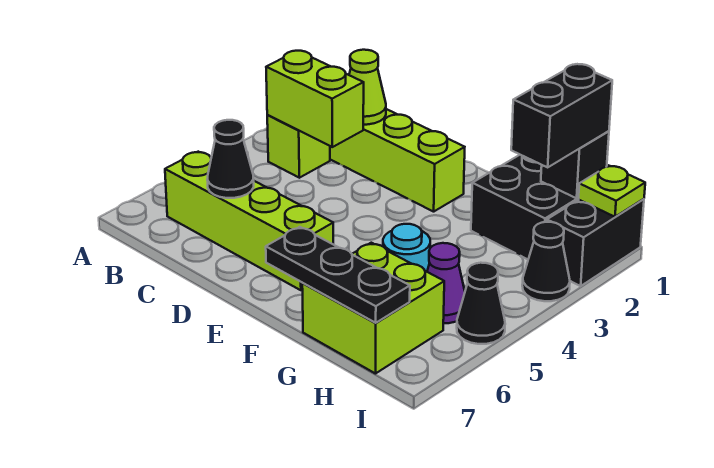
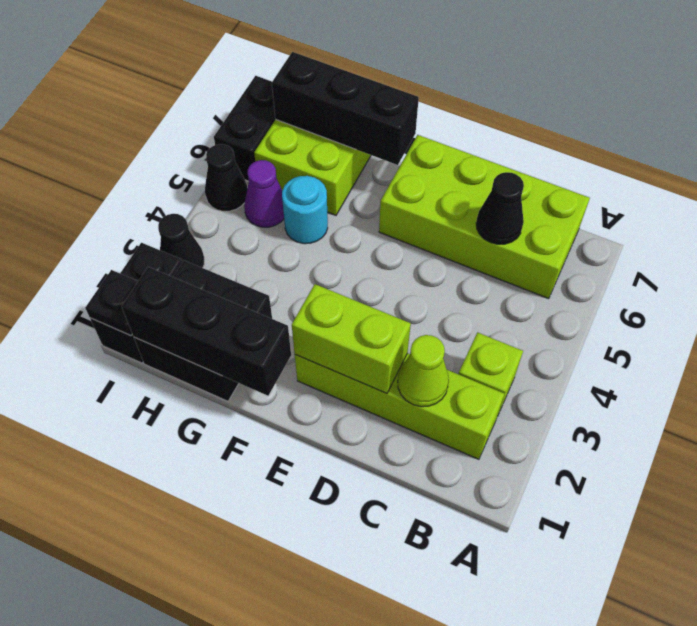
lime 1x2 brick [266,51,364,147] -> lime 1x2 brick moved to [292,284,411,393]
lime 1x4 brick [165,152,333,290] -> lime 2x4 brick [379,135,590,299]
black 1x3 plate [266,227,410,323] -> black 1x3 brick [272,52,419,165]
black 1x1 brick [541,131,609,198] -> black 1x3 brick [122,267,291,396]
black 1x2 brick [511,64,612,167] -> black 1x2 brick moved to [214,76,276,181]
lime 1x1 plate [578,165,645,217] -> black 1x1 plate [85,270,138,336]

